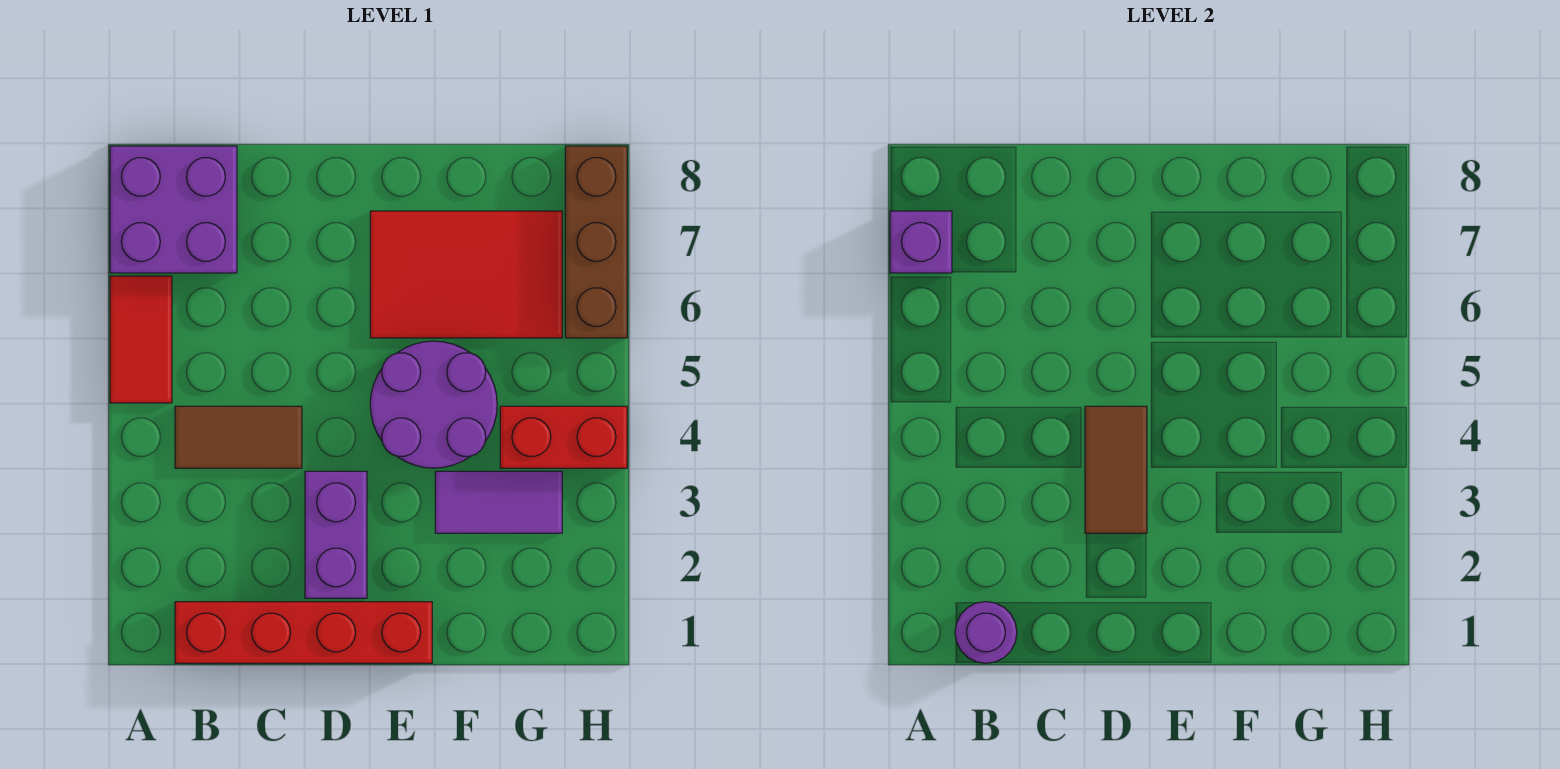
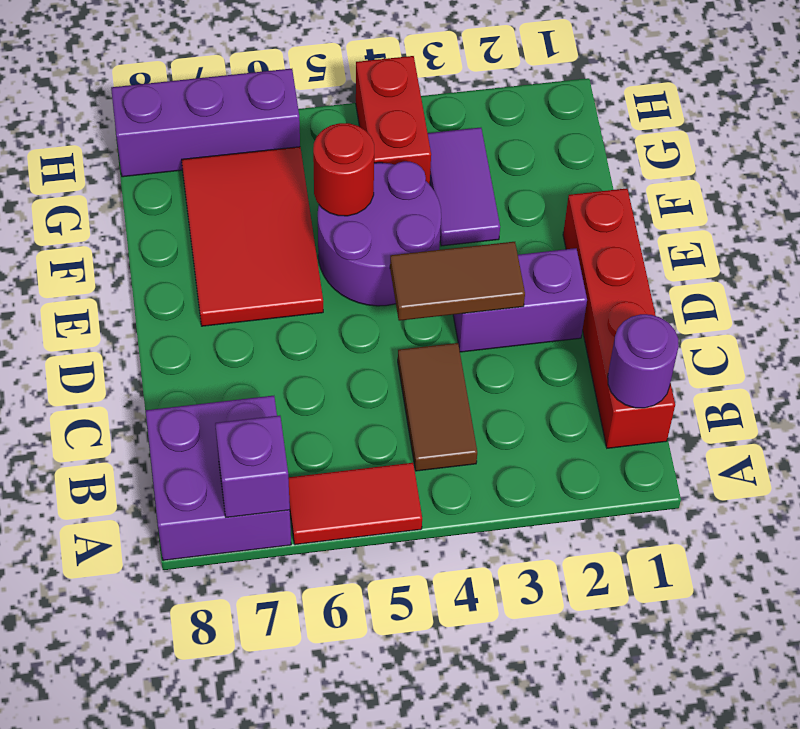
none -> red 1x1 round brick [313,123,374,216]
brown 1x3 brick [565,146,627,338] -> purple 1x3 brick [111,69,300,177]

